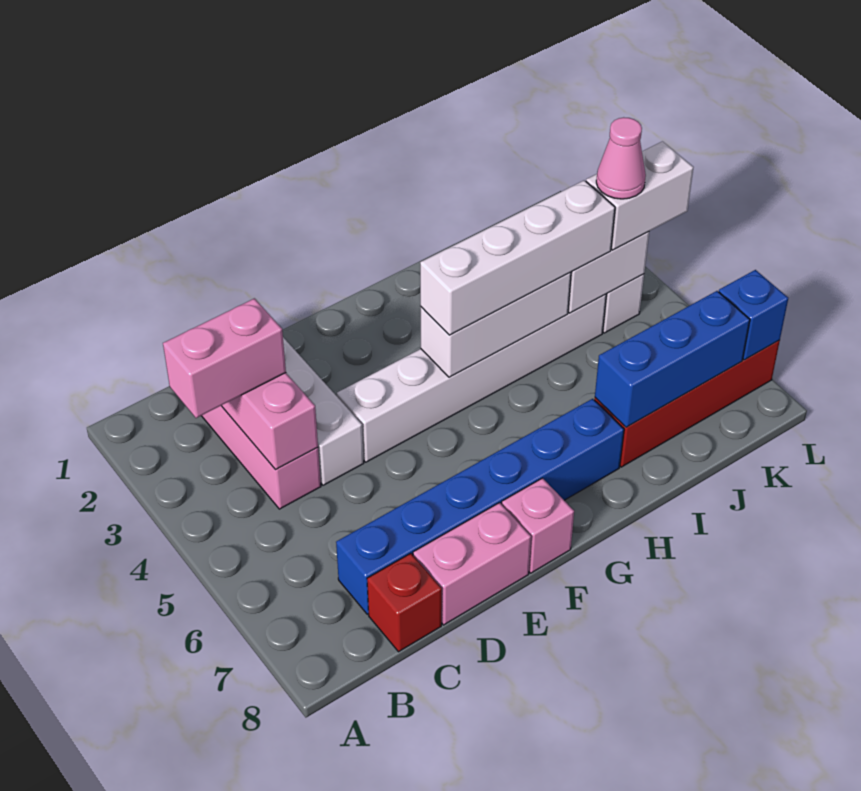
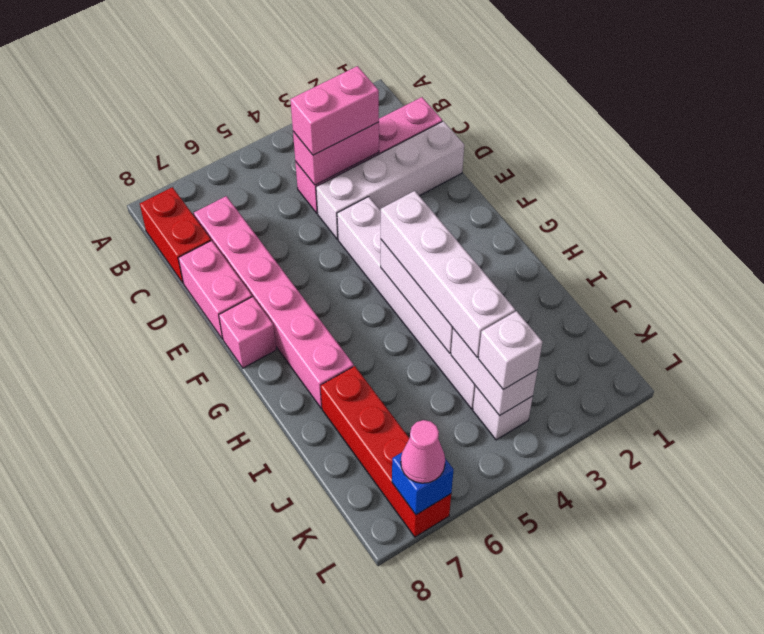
pink 1x2 brick [163,298,286,418] -> pink 1x2 brick turned to [290,66,379,155]
blue 1x6 brick [336,399,624,614] -> pink 1x6 brick [194,196,354,408]
red 1x1 brick [367,553,442,652] -> red 1x2 brick [140,187,211,283]
blue 1x3 brick [595,291,750,427] -> none
white 1x2 brick [586,141,694,250] -> white 1x1 brick [479,311,543,390]
pink 1x1 cone [596,117,646,199] -> pink 1x1 cone moved to [401,420,445,483]

